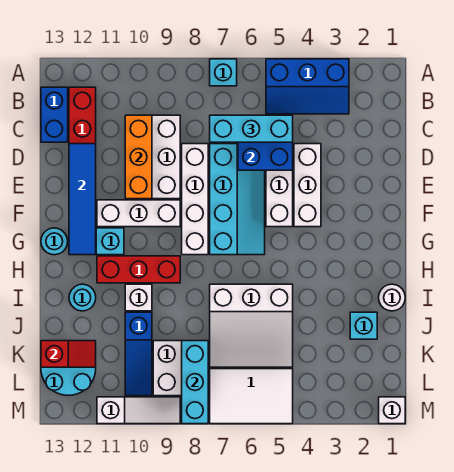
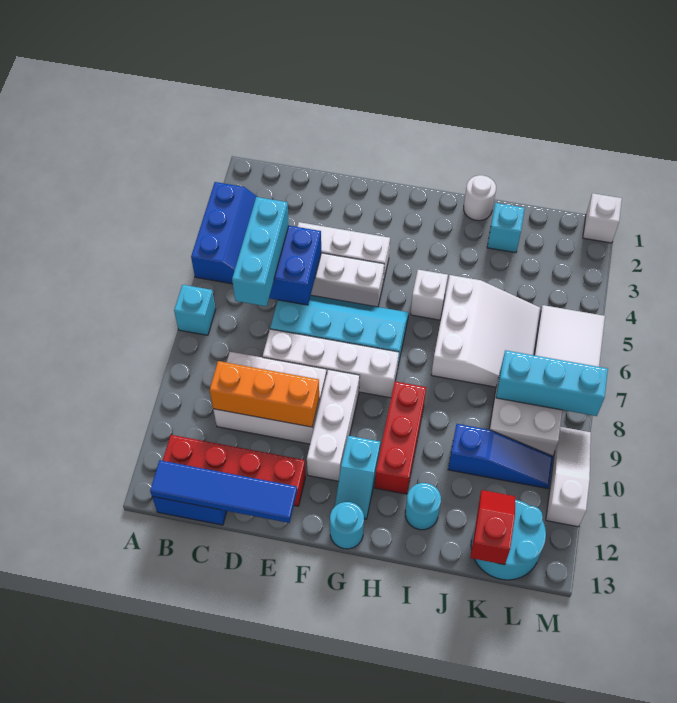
blue 1x4 tile [69,144,96,255] -> blue 1x4 tile moved to [150,460,297,523]
white 1x1 brick [125,284,152,311] -> white 1x1 brick moved to [410,270,448,320]

